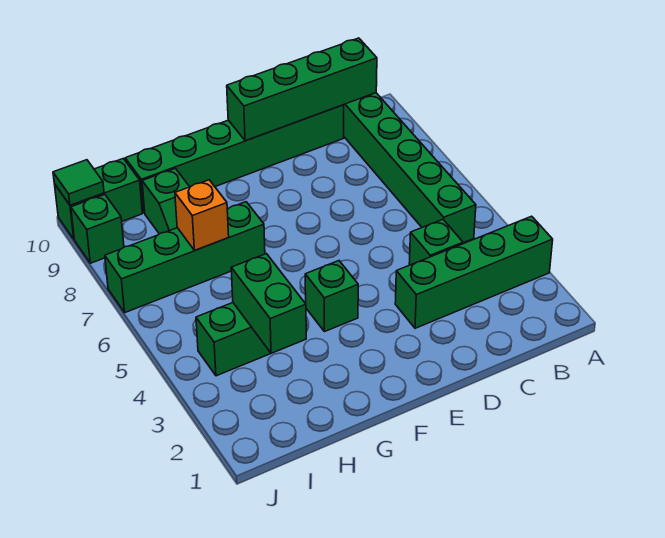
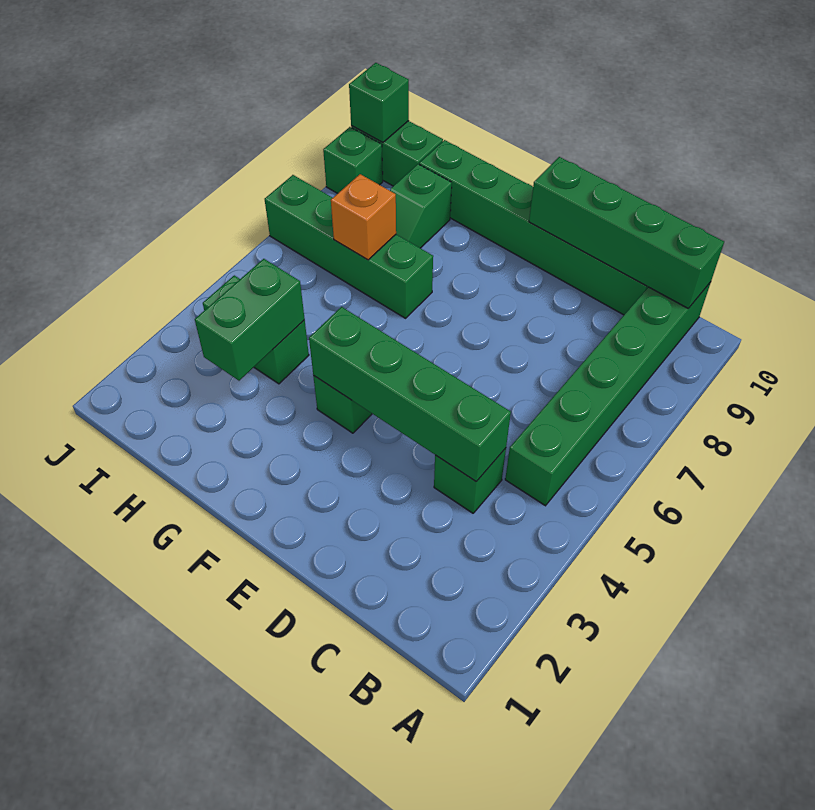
green 1x4 brick [395,216,553,328] -> green 1x4 brick moved to [309,307,511,482]
green 1x1 tile [53,160,104,205] -> green 1x1 brick [349,63,409,143]

